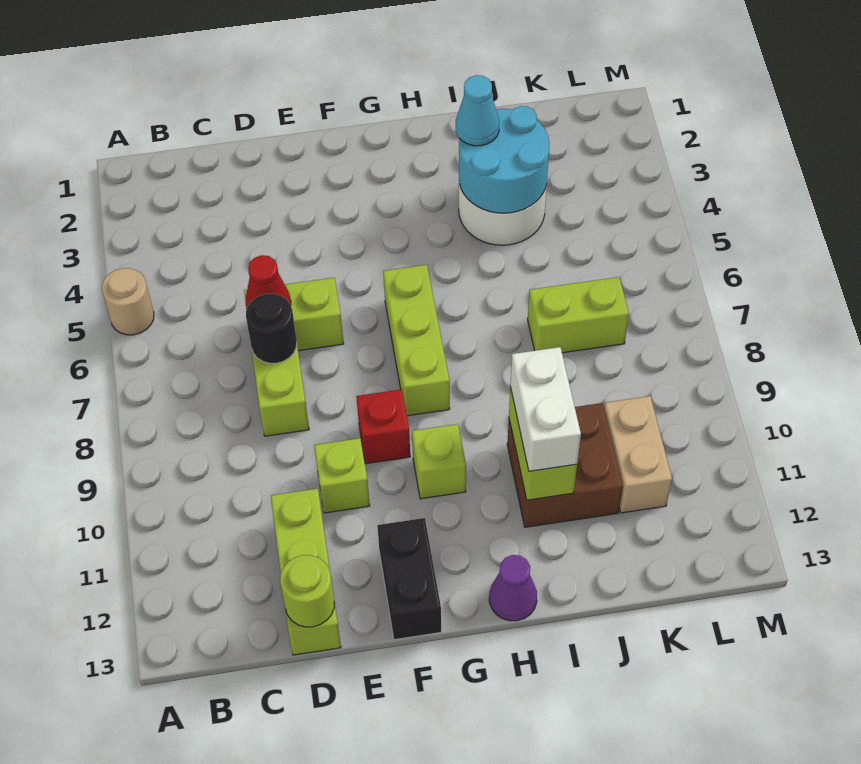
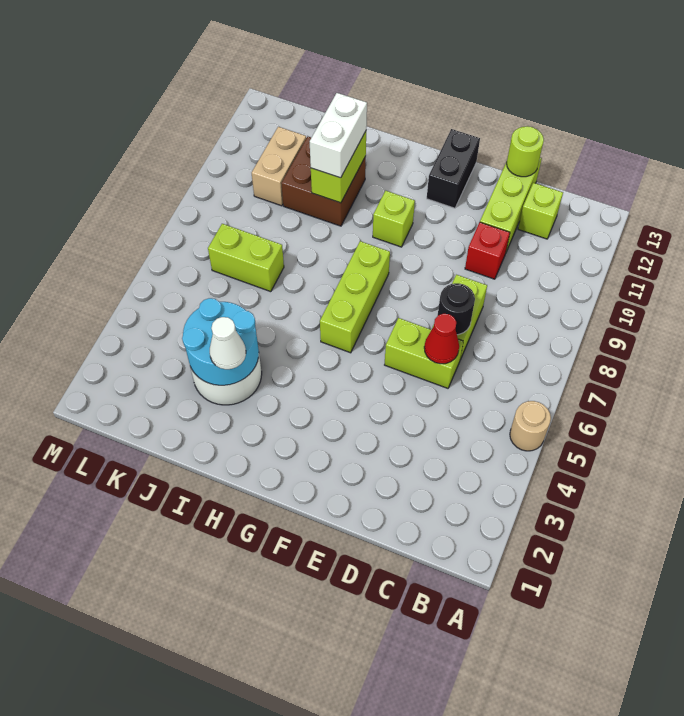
lime 1x1 brick [314,438,370,513] -> lime 1x1 brick moved to [518,183,563,239]
red 1x1 brick [356,389,410,464] -> red 1x1 brick moved to [465,222,510,279]
purple 1x1 cone [489,555,537,621] -> none
cyan 1x1 cone [456,75,499,146] -> white 1x1 cone [210,317,246,369]

